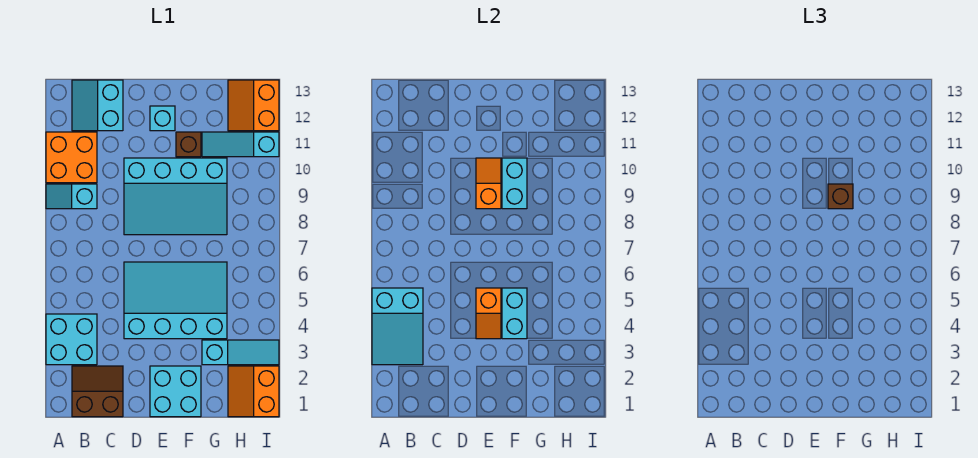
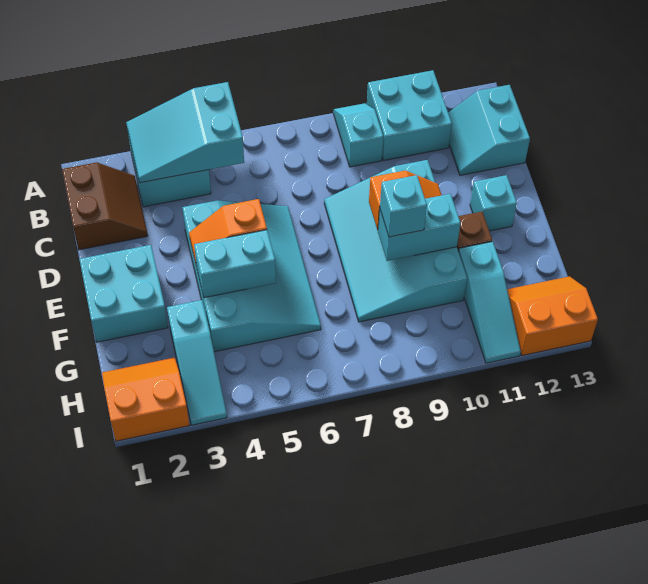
orange 2x2 brick [46,132,97,183] -> cyan 2x2 brick [367,70,452,160]
cyan 2x2 slope [72,80,123,131] -> cyan 2x2 slope turned to [448,85,530,175]
brown 1x1 brick [828,184,853,209] -> cyan 1x1 brick [380,175,427,237]
cyan 1x3 slope [202,132,279,157] -> cyan 1x3 slope turned to [458,242,521,363]

